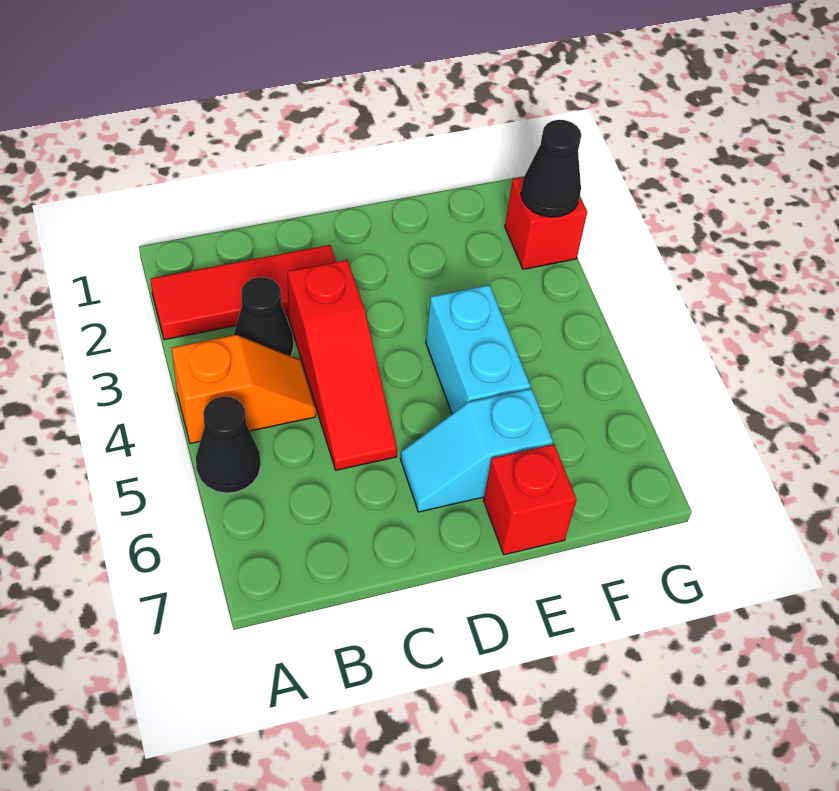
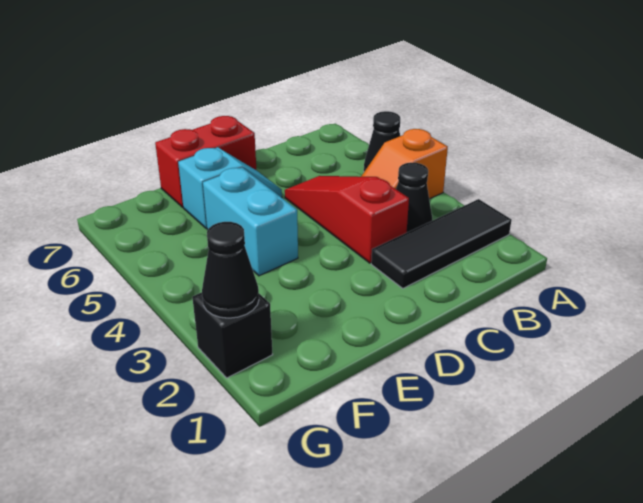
red 1x3 tile [150,245,336,340] -> black 1x3 tile [371,199,511,288]
red 1x1 brick [484,444,577,555] -> red 1x2 brick [155,116,256,207]
red 1x1 brick [505,177,587,269] -> black 1x1 brick [192,292,273,378]

